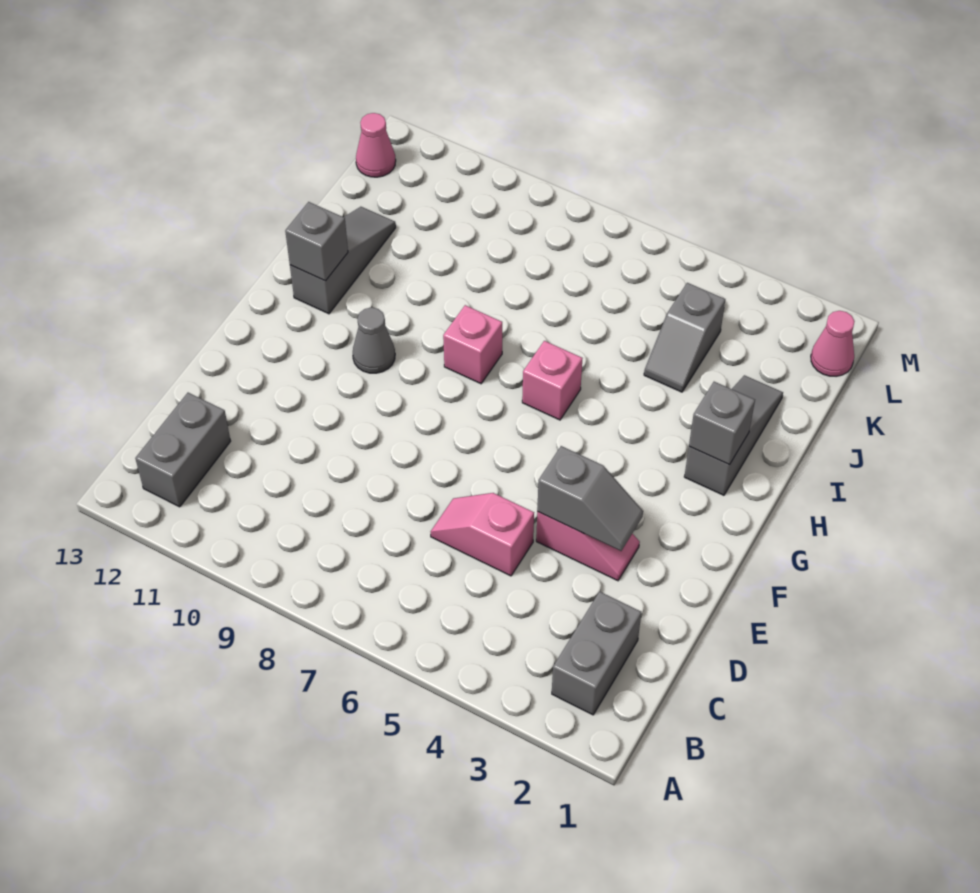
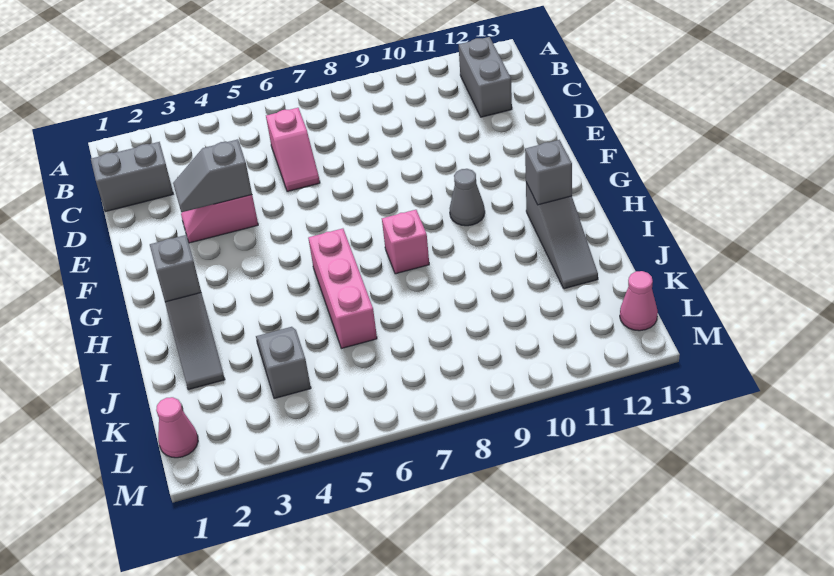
grey 1x2 brick [552,591,641,715] -> grey 1x2 brick turned to [91,142,173,212]
pink 1x2 slope [431,493,534,576] -> pink 1x2 slope turned to [266,108,320,192]
pink 1x1 brick [522,341,583,420] -> pink 1x3 brick [308,229,377,348]

